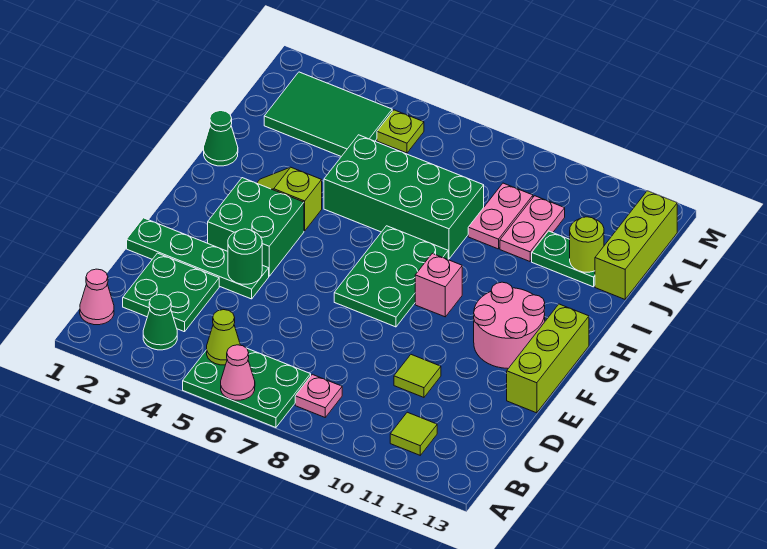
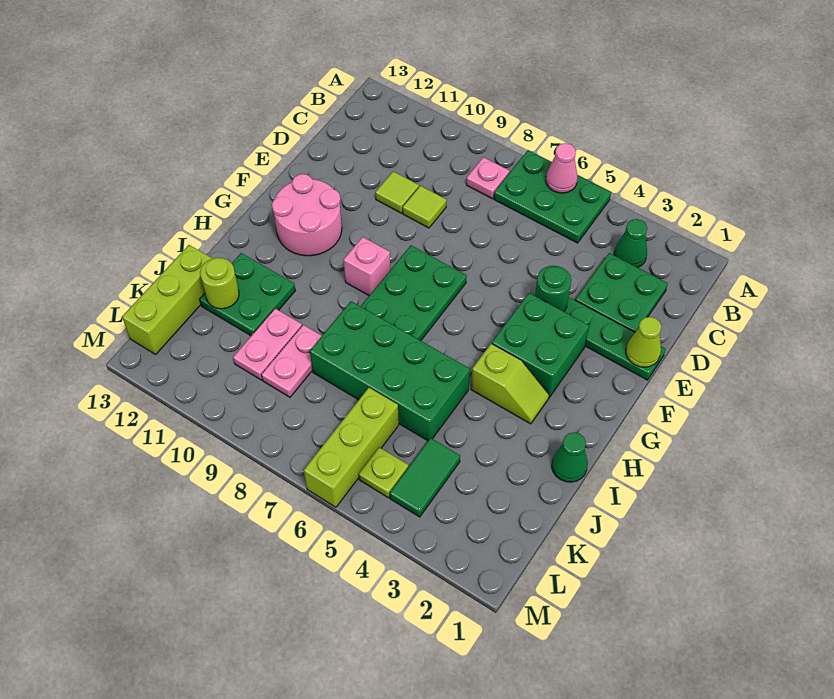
pink 1x1 cone [80,269,114,325] -> none
lime 1x1 cone [207,310,240,365] -> lime 1x1 cone moved to [626,317,661,367]
lime 1x1 tile [390,412,437,455] -> lime 1x1 tile moved to [403,186,446,228]
lime 1x3 brick [507,304,589,413] -> lime 1x3 brick moved to [304,388,399,507]
green 1x2 plate [532,231,595,287] -> green 2x2 plate [199,253,295,336]
green 2x3 tile [264,72,392,157] -> green 1x2 tile [390,438,460,517]

